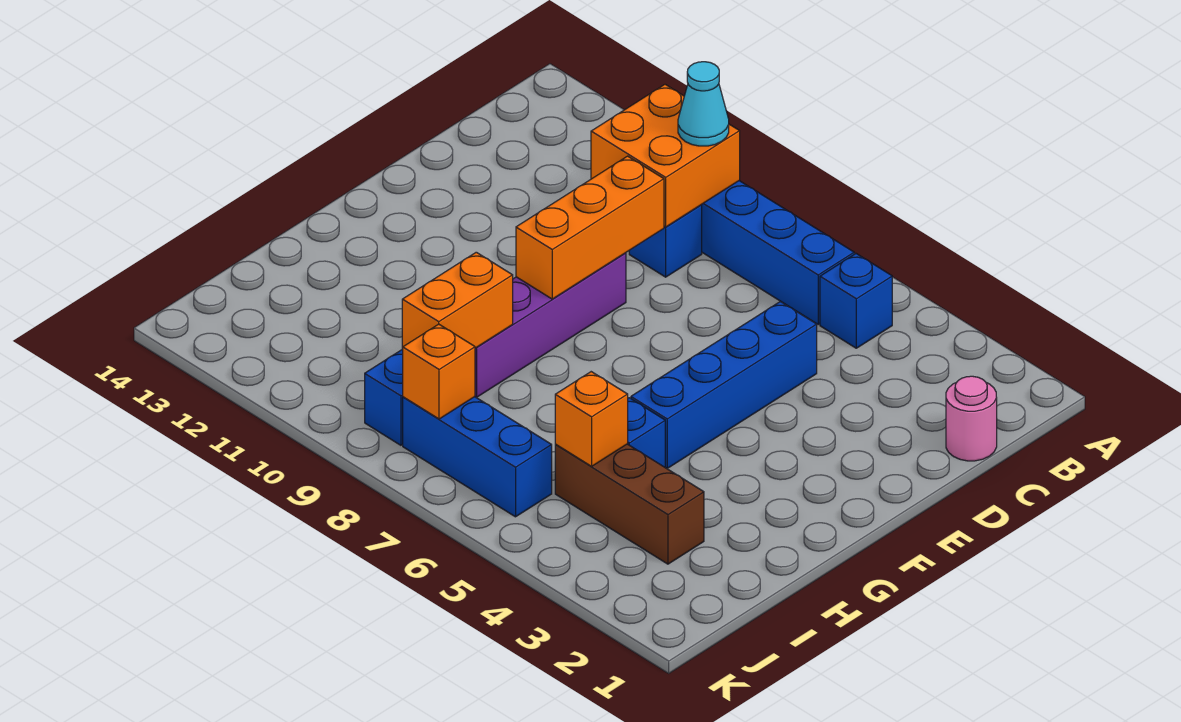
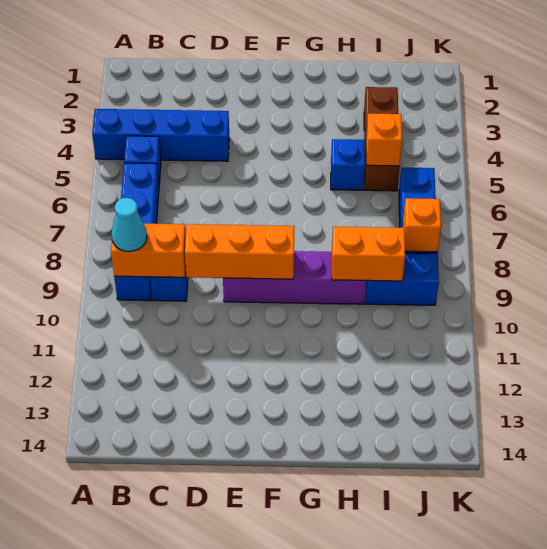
orange 2x2 brick [591,84,740,227] -> orange 1x2 brick [111,223,186,277]
pink 1x1 round brick [946,376,997,461] -> none
blue 1x4 brick [631,301,817,468] -> blue 1x4 brick moved to [92,109,229,161]

